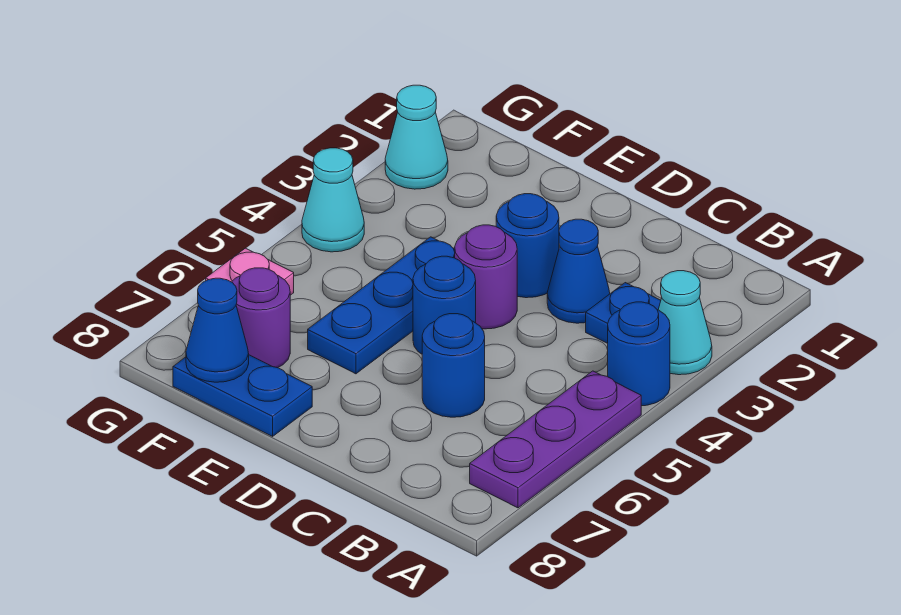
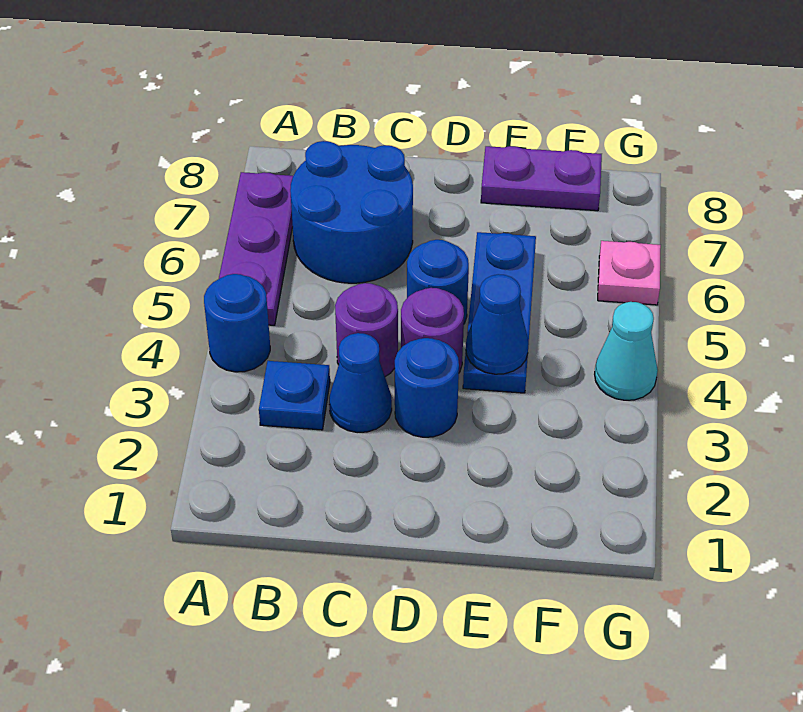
cyan 1x1 cone [658,271,712,375] -> none
blue 1x1 round brick [422,314,485,417] -> blue 2x2 round brick [290,141,413,283]
blue 1x2 plate [173,355,312,436] -> purple 1x2 plate [481,146,602,211]
purple 1x1 round brick [232,268,290,368] -> purple 1x1 round brick moved to [335,283,398,377]
blue 1x1 cone [186,278,249,382] -> blue 1x1 cone moved to [466,274,529,374]
cyan 1x1 cone [385,85,448,189] -> none

